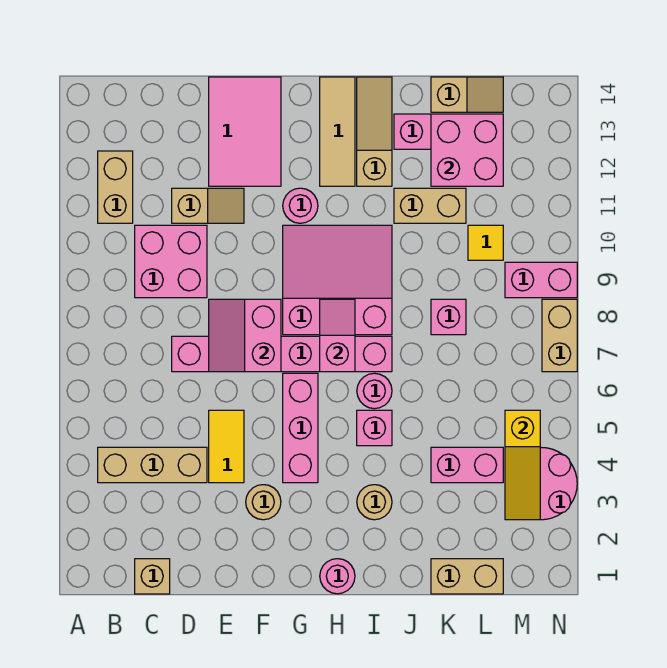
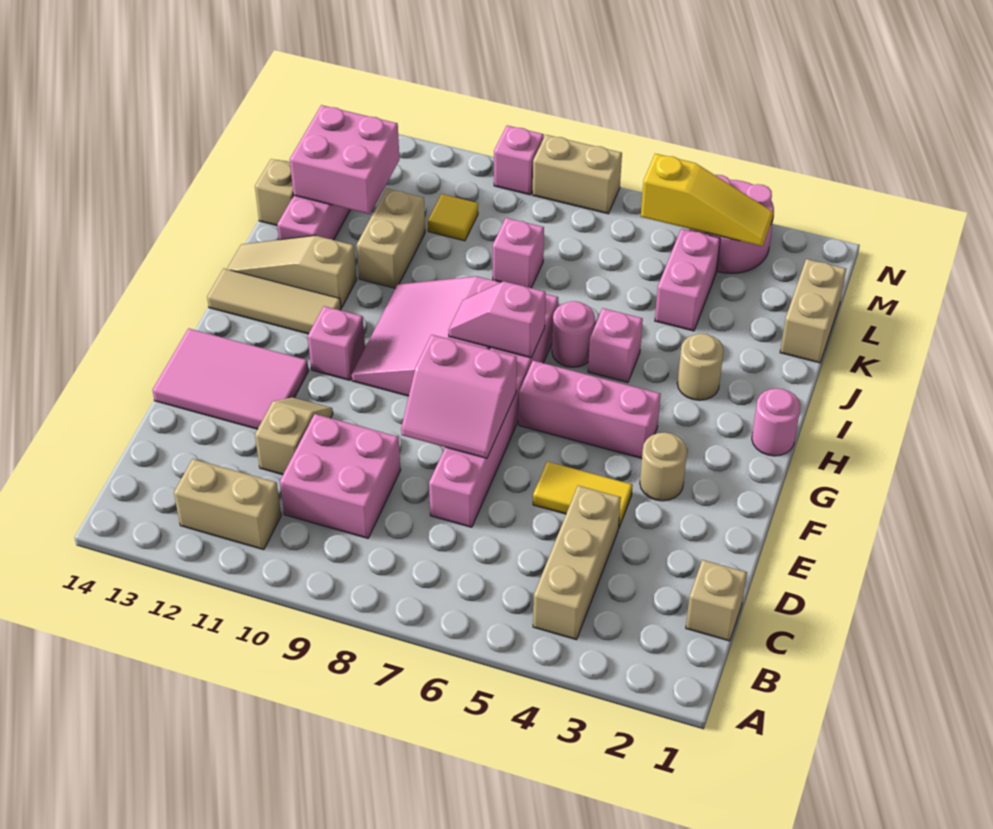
pink 1x1 round brick [283,188,318,223] -> pink 1x1 brick [308,306,365,380]
pink 1x2 brick [505,262,577,298] -> pink 1x1 brick [494,126,544,195]

